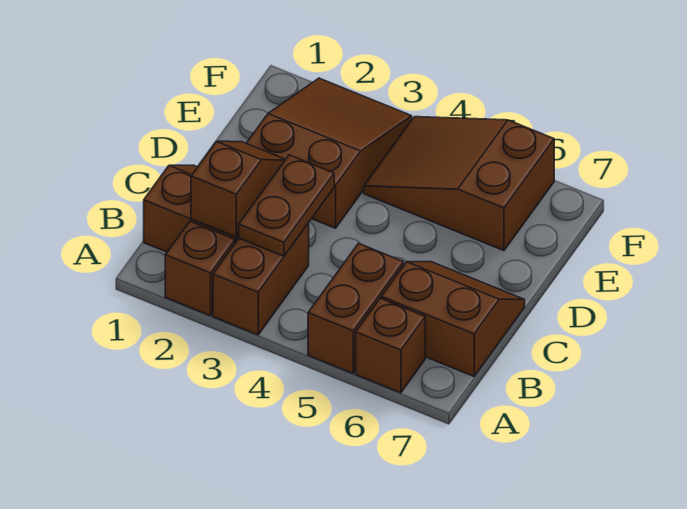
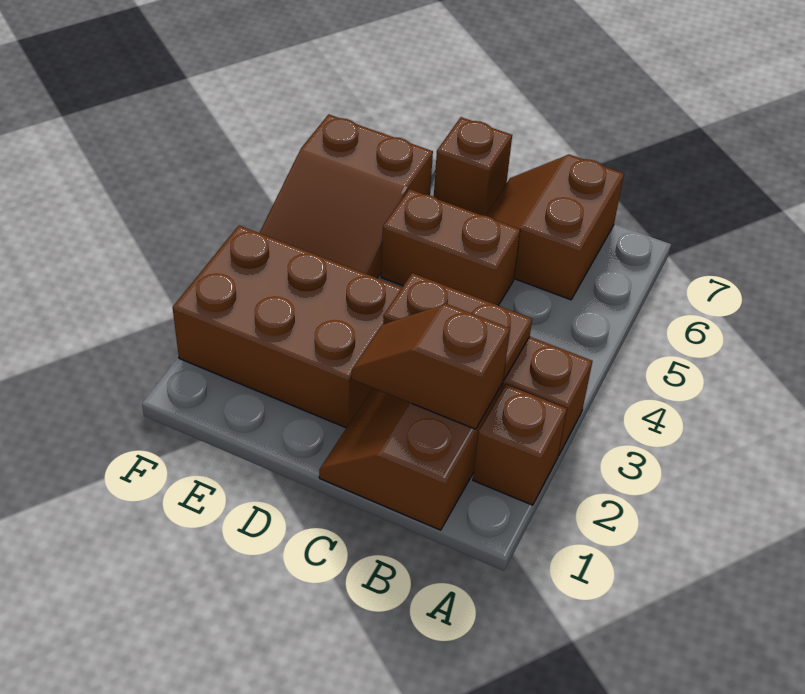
brown 1x2 brick [308,243,404,373] -> brown 1x2 brick moved to [381,189,520,305]
brown 1x1 brick [356,298,425,393] -> brown 1x1 brick moved to [434,117,512,216]
brown 2x3 slope [246,78,412,228] -> brown 2x3 brick [172,226,401,428]

